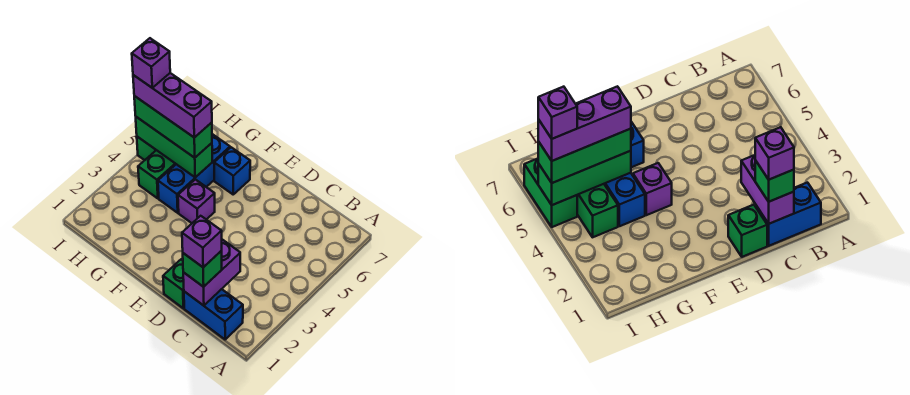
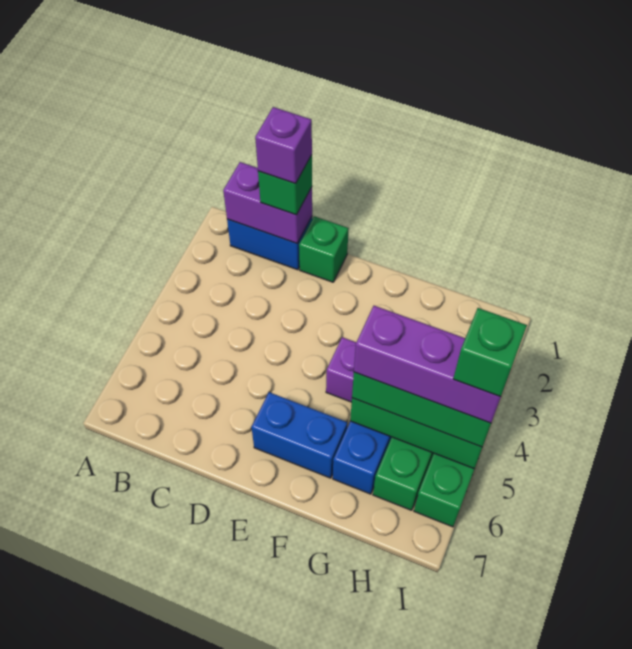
purple 1x2 brick [183,240,240,306] -> purple 1x2 brick turned to [223,162,312,243]
blue 1x1 brick [214,147,250,194] -> blue 1x2 brick [251,392,347,478]
purple 1x1 brick [132,38,170,88] -> green 1x1 brick [453,308,527,397]

